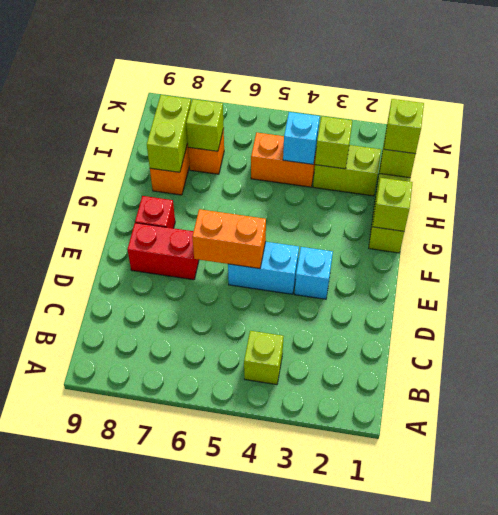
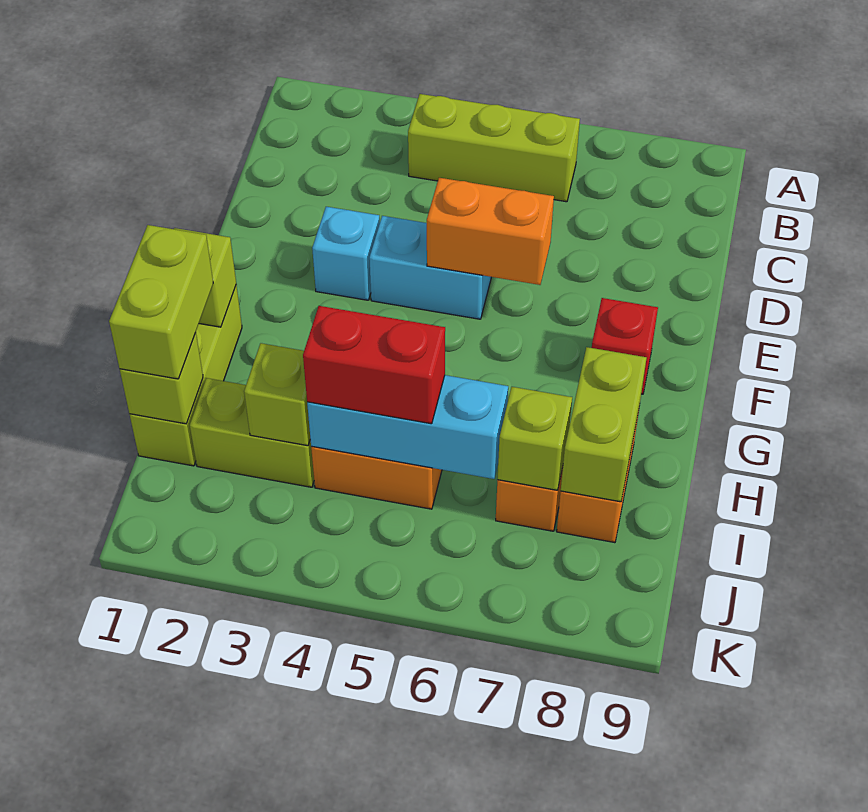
lime 1x1 brick [244,331,284,385] -> lime 1x3 brick [408,94,580,202]
red 1x2 brick [127,223,199,280] -> red 1x2 brick moved to [303,306,445,424]
lime 1x1 brick [384,99,424,154] -> lime 1x2 brick [109,225,213,379]
cyan 1x1 brick [283,112,320,164] -> cyan 1x3 brick [307,375,508,479]

